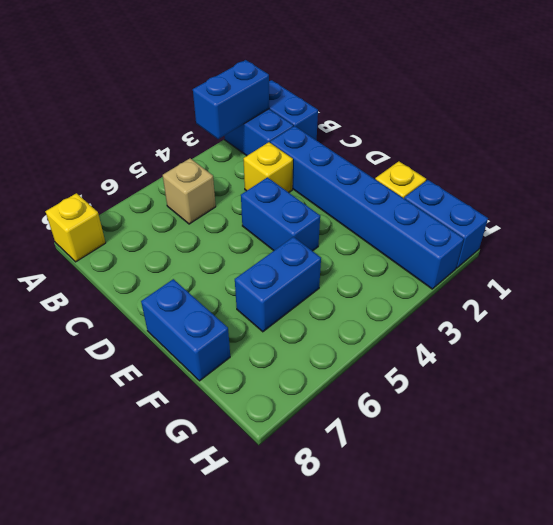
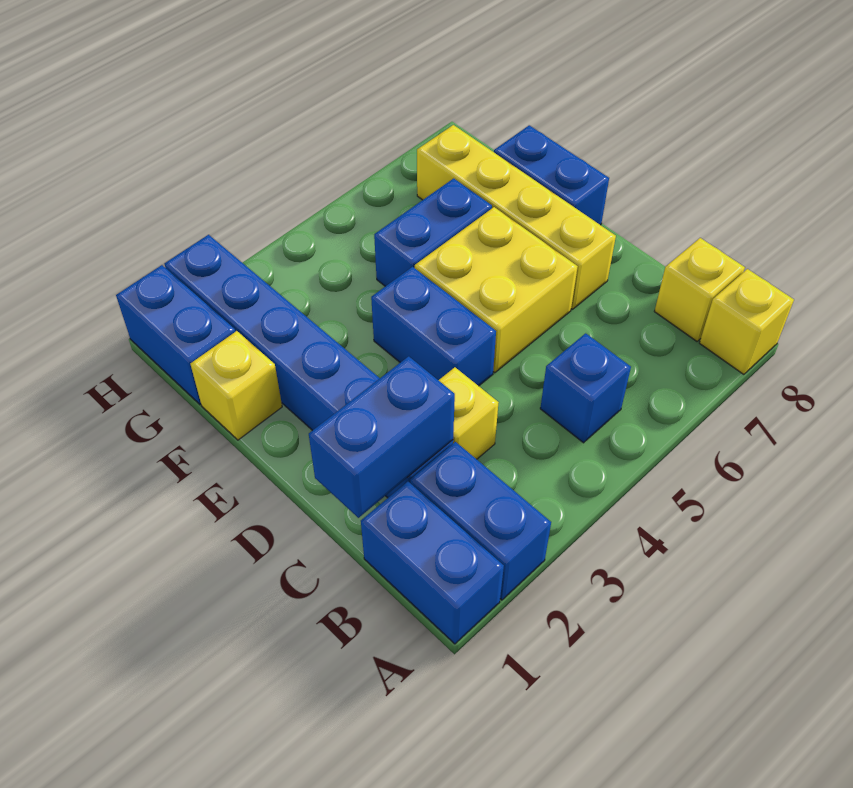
blue 1x2 brick [193,60,269,139] -> blue 1x2 brick moved to [309,356,455,518]
tan 1x1 brick [163,158,216,224] -> blue 1x1 brick [540,333,631,443]
none -> yellow 1x1 brick [654,238,745,341]
none -> yellow 2x2 brick [415,207,578,373]
none -> yellow 1x4 brick [417,125,616,309]

